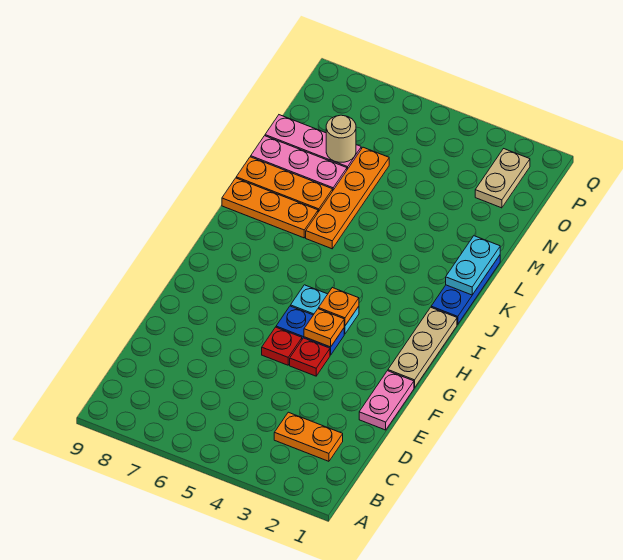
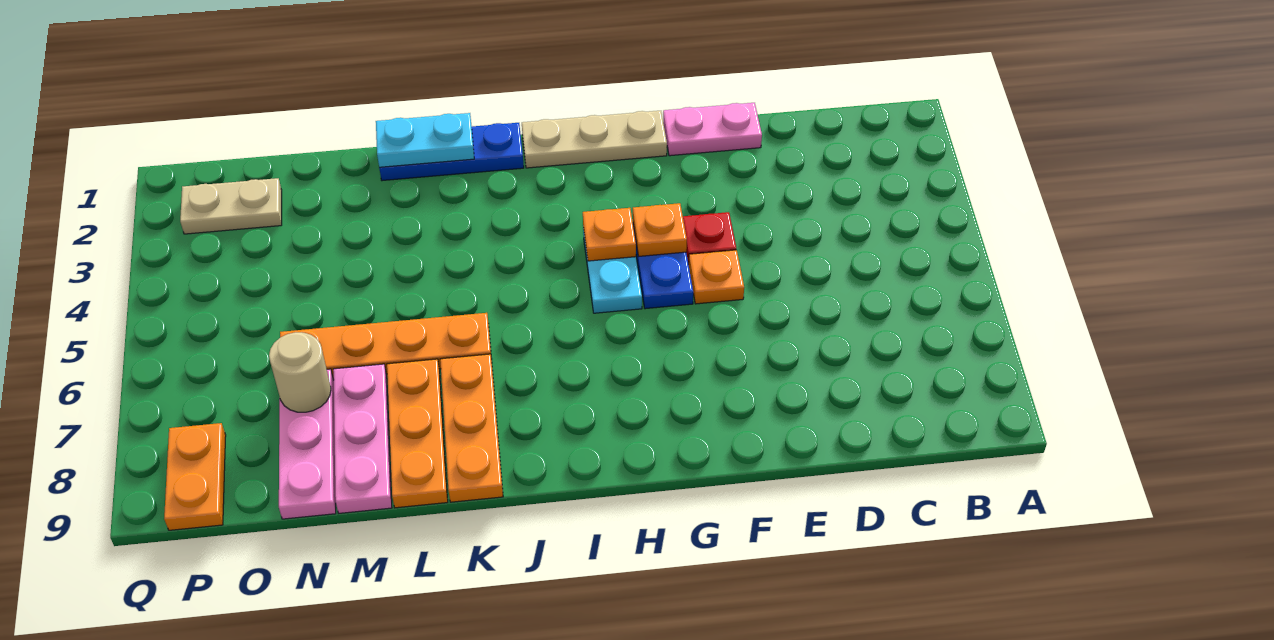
orange 1x2 plate [274,412,343,461] -> orange 1x2 plate moved to [164,423,226,530]
red 1x1 plate [262,327,302,365] -> orange 1x1 plate [689,250,744,304]

